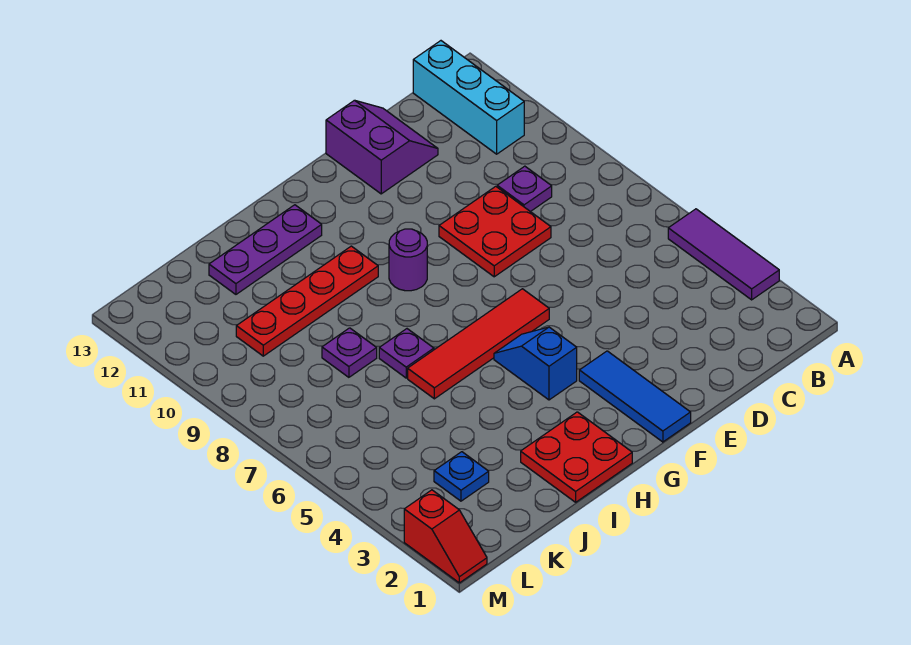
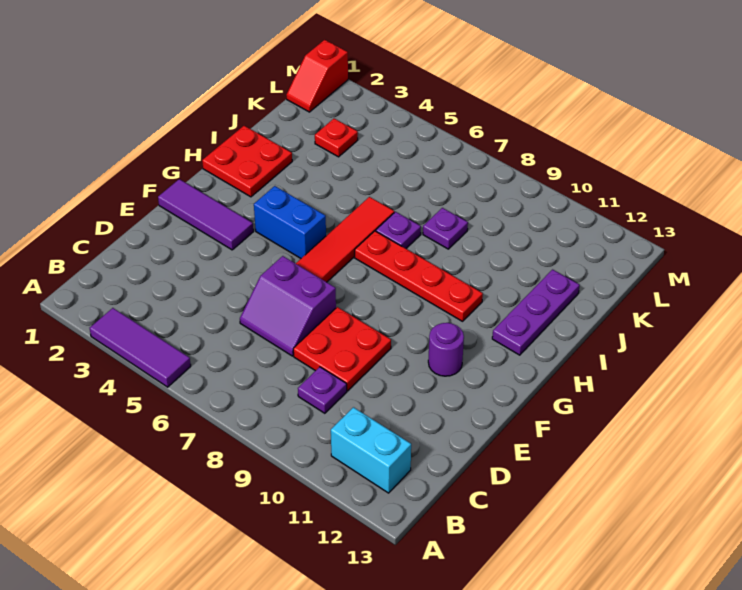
cyan 1x3 brick [413,41,524,154] -> cyan 1x2 brick [331,407,411,493]
purple 2x2 slope [326,100,438,194] -> purple 2x2 slope moved to [240,256,336,356]
blue 1x3 tile [579,351,691,442] -> purple 1x3 tile [158,179,253,250]
blue 1x2 slope [494,327,577,400] -> blue 1x2 brick [254,186,326,258]
purple 1x1 round brick [389,229,427,291] -> purple 1x1 round brick moved to [428,323,464,376]
red 1x4 plate [236,246,378,356] -> red 1x4 plate turned to [355,231,483,321]
blue 1x1 plate [434,452,489,501] -> red 1x1 plate [315,119,358,157]
red 1x2 slope [404,490,487,583] -> red 1x2 slope turned to [286,40,348,112]

